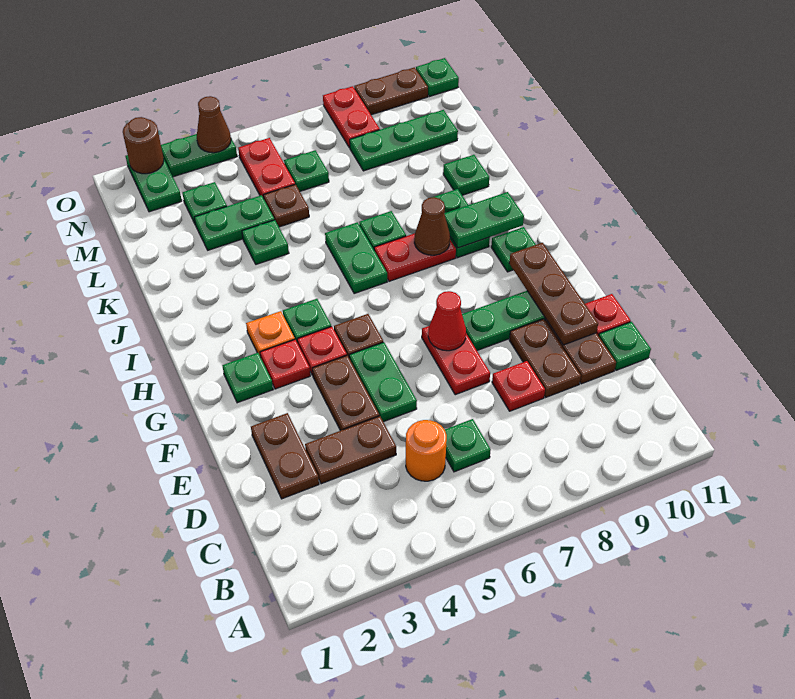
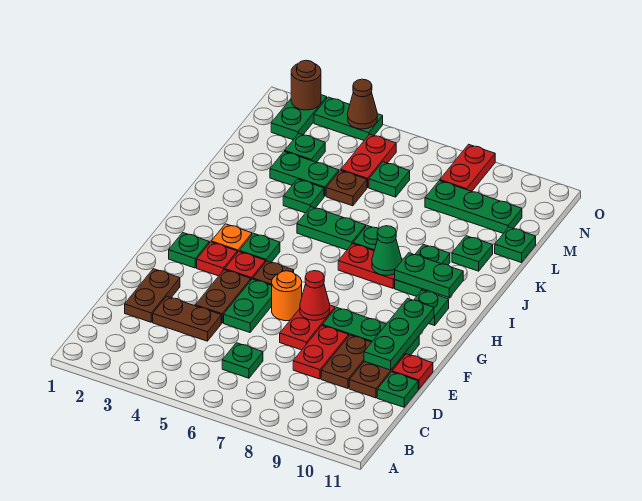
orange 1x1 round brick [406,420,447,481] -> orange 1x1 round brick moved to [272,271,302,321]
red 1x1 plate [492,361,545,411] -> red 1x2 plate [293,326,349,379]
brown 1x3 plate [509,243,598,345] -> green 1x3 plate [364,299,434,370]
green 1x2 plate [325,222,387,294] -> green 1x2 plate turned to [297,207,366,250]
brown 1x1 cone [414,197,450,255] -> green 1x1 cone [372,226,402,275]
brown 1x2 plate [354,67,428,115] -> none
green 1x1 plate [416,58,459,97] -> green 1x1 plate moved to [495,227,536,263]

